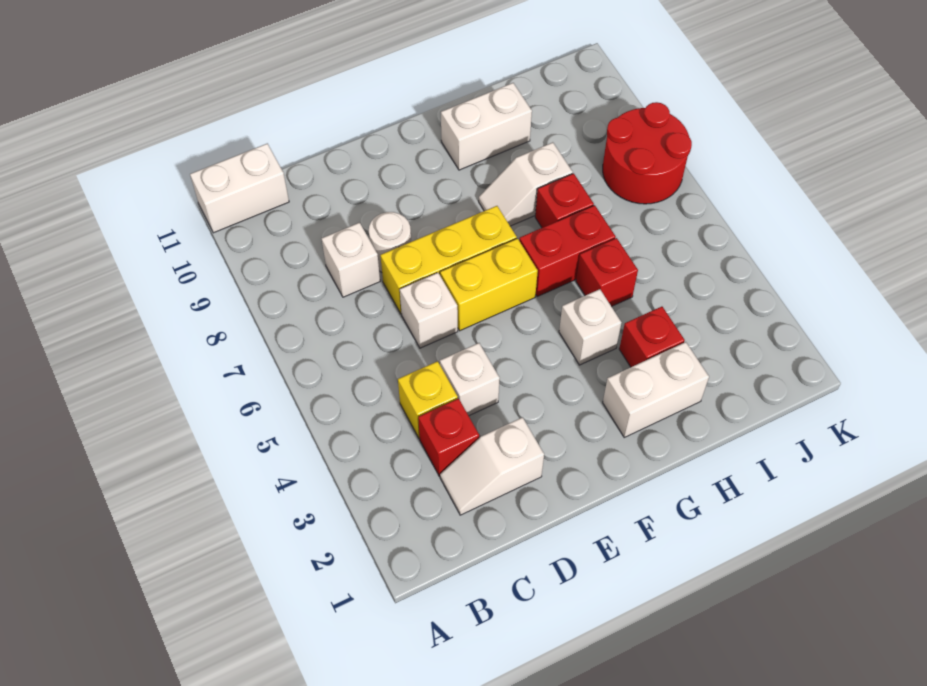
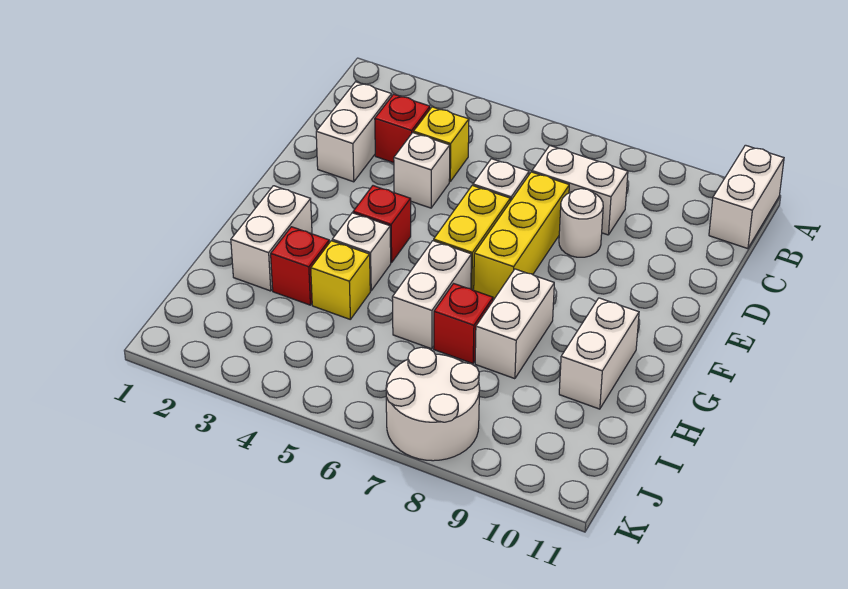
white 1x2 slope [440,417,544,515] -> white 1x2 brick [316,82,392,182]
white 1x1 brick [322,223,380,297] -> white 1x2 brick [532,145,628,235]
red 1x2 brick [519,205,616,297] -> white 1x2 brick [392,241,471,349]
white 1x2 slope [479,142,573,226] -> white 1x2 brick [475,269,554,379]
none -> yellow 1x1 brick [311,241,370,319]
red 1x1 brick [576,238,638,307] -> red 1x1 brick moved to [353,186,411,263]
red 2x2 round brick [603,102,692,204] -> white 2x2 round brick [386,347,480,461]

